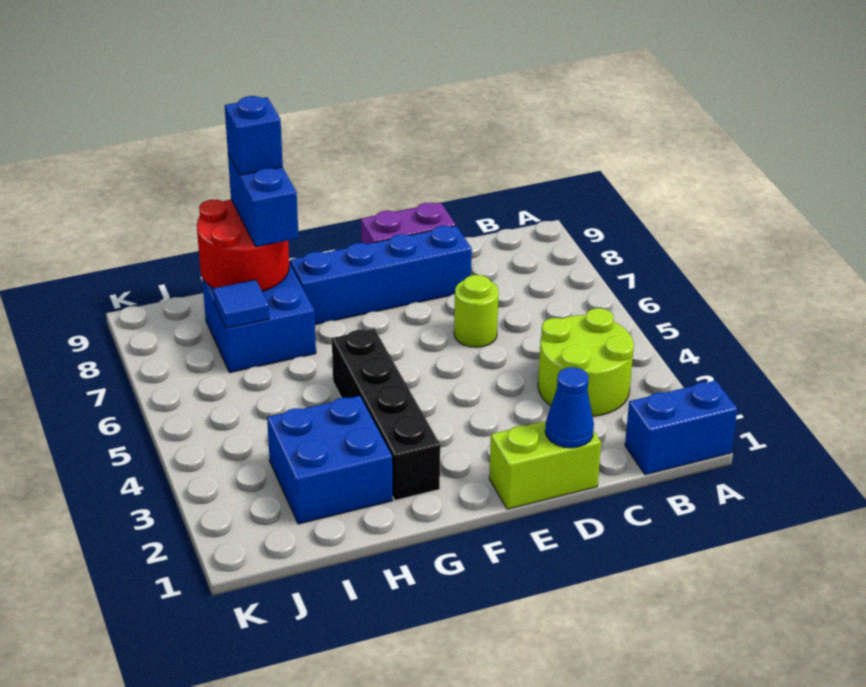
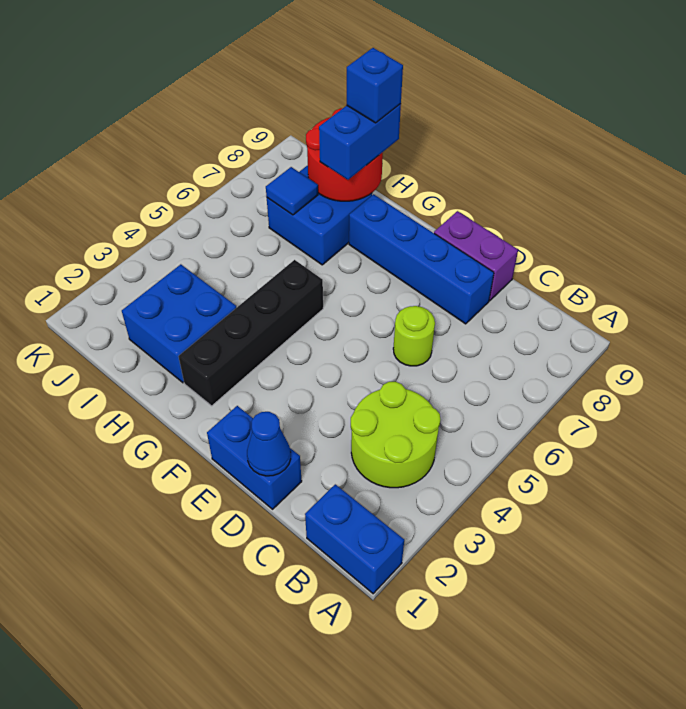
lime 1x2 brick [489,421,601,509] -> blue 1x2 brick [207,406,302,509]

